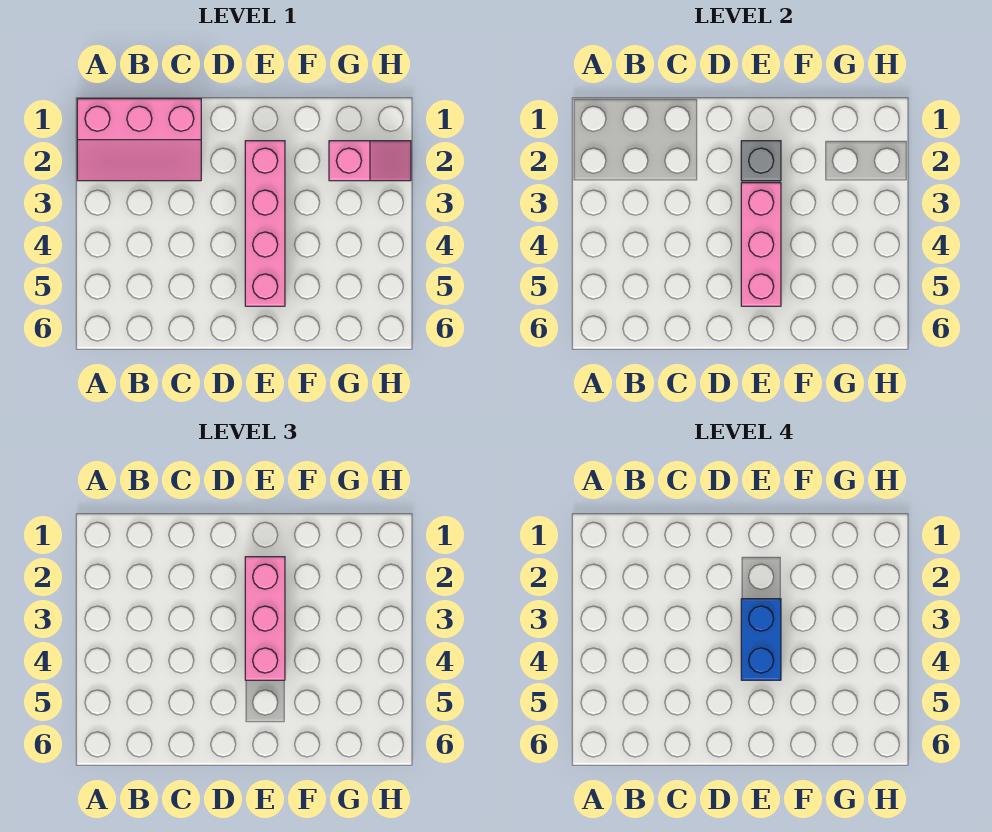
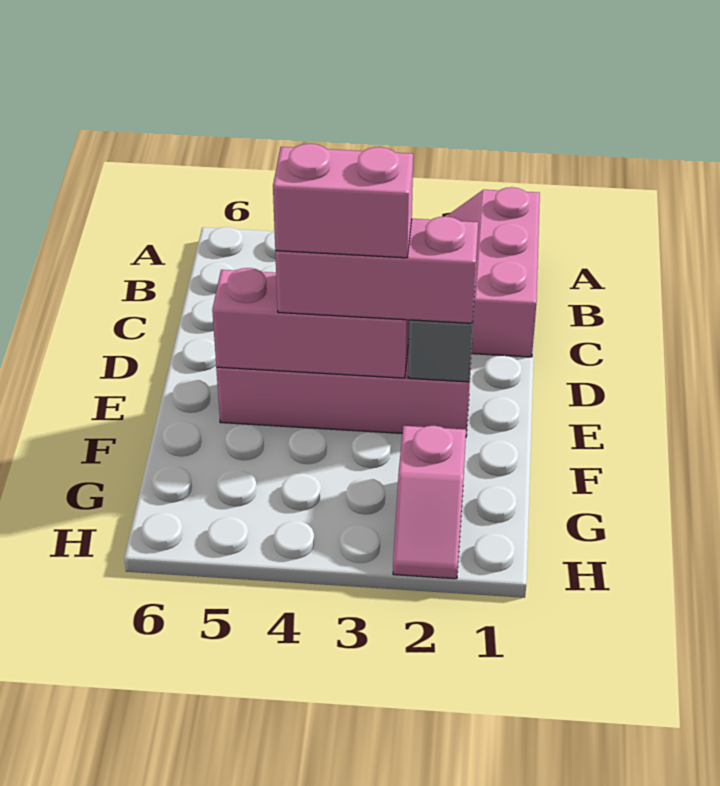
blue 1x2 brick [741,599,781,680] -> pink 1x2 brick [273,144,413,258]

